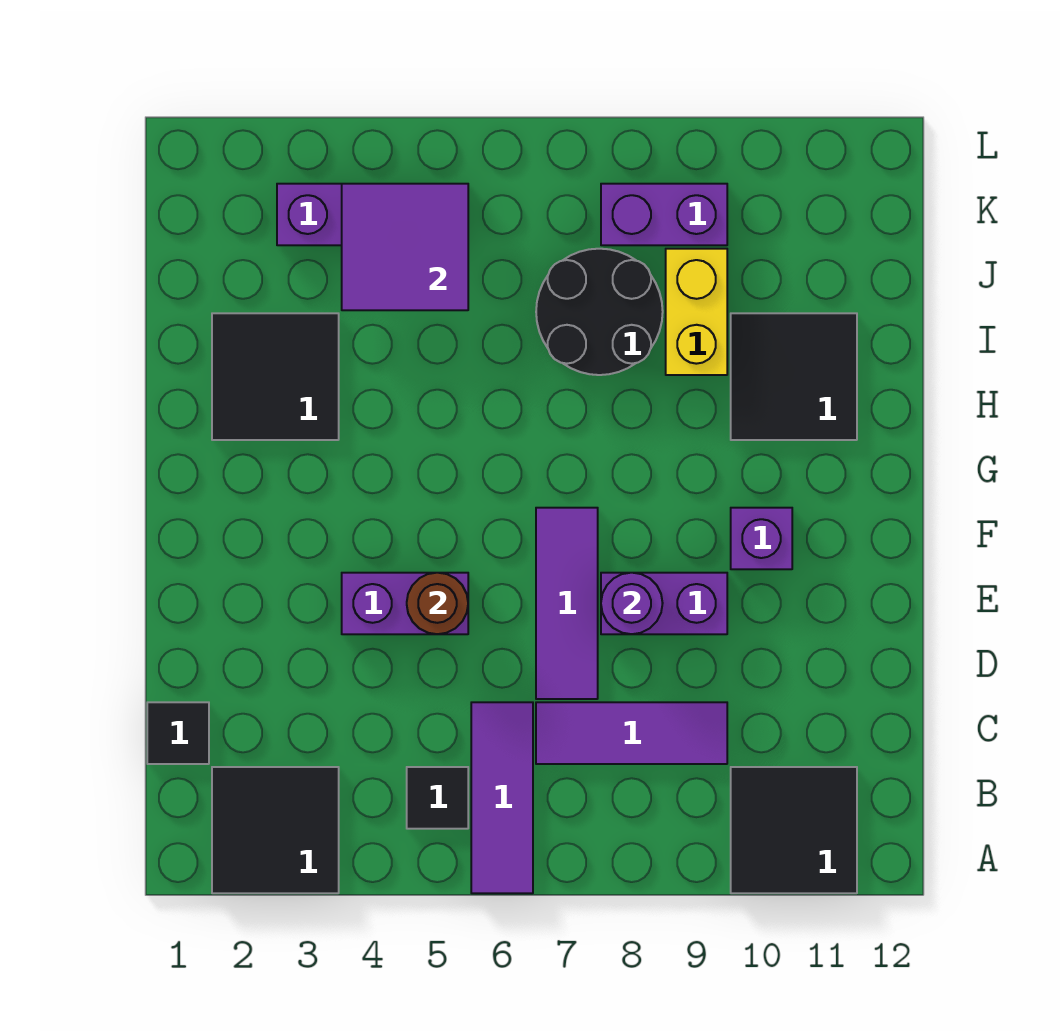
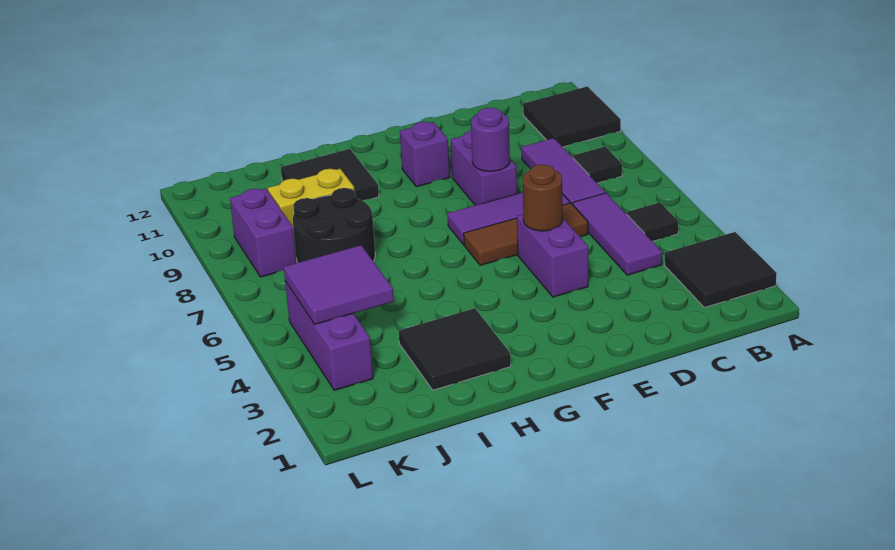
purple 1x3 tile [471,702,533,893] -> purple 1x3 tile turned to [573,193,662,275]
black 1x1 tile [147,702,209,764] -> black 1x1 tile moved to [573,147,622,183]
none -> brown 1x3 tile [464,203,588,265]

